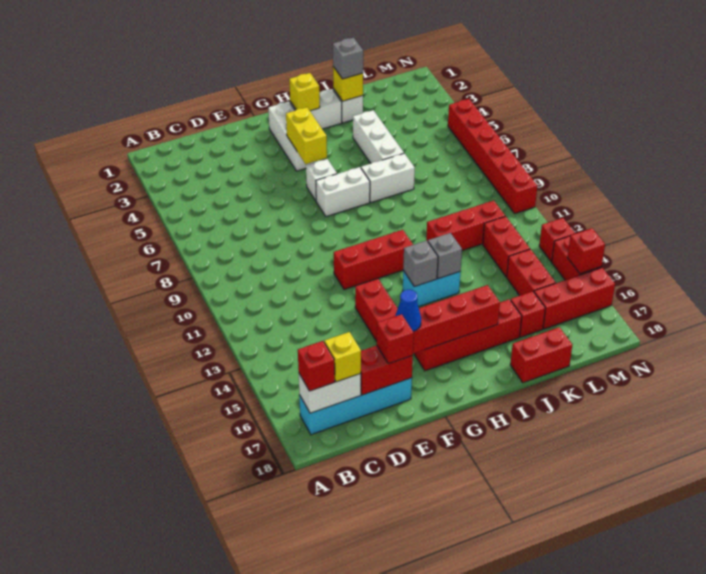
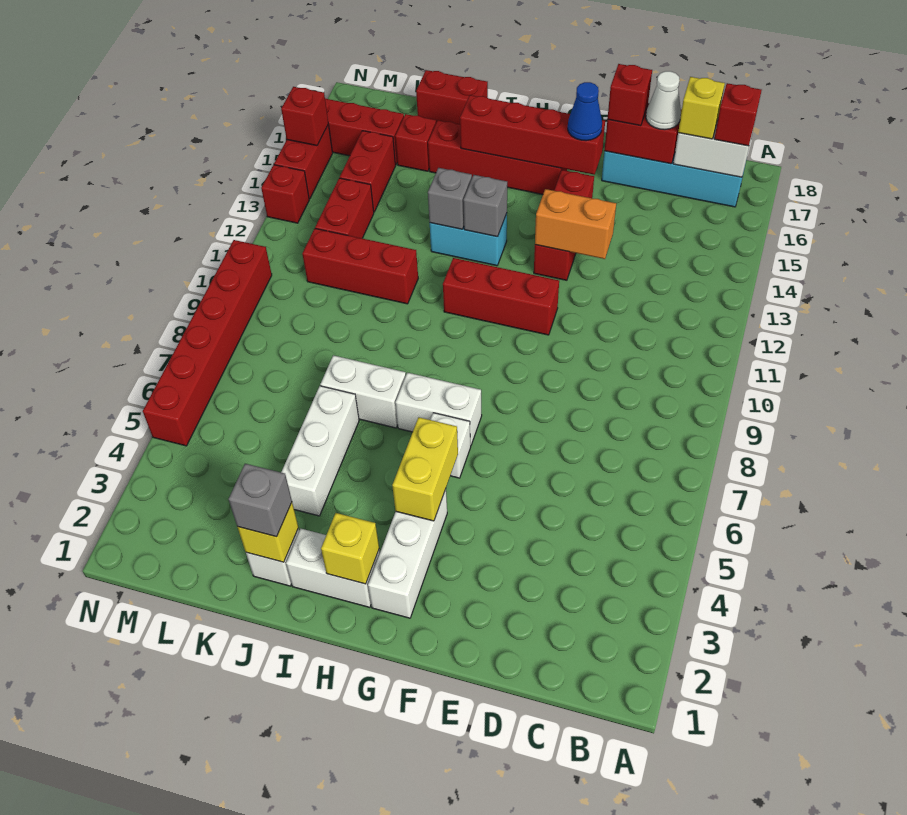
none -> white 1x1 cone [646,71,681,130]
none -> orange 1x2 brick [535,189,616,259]

